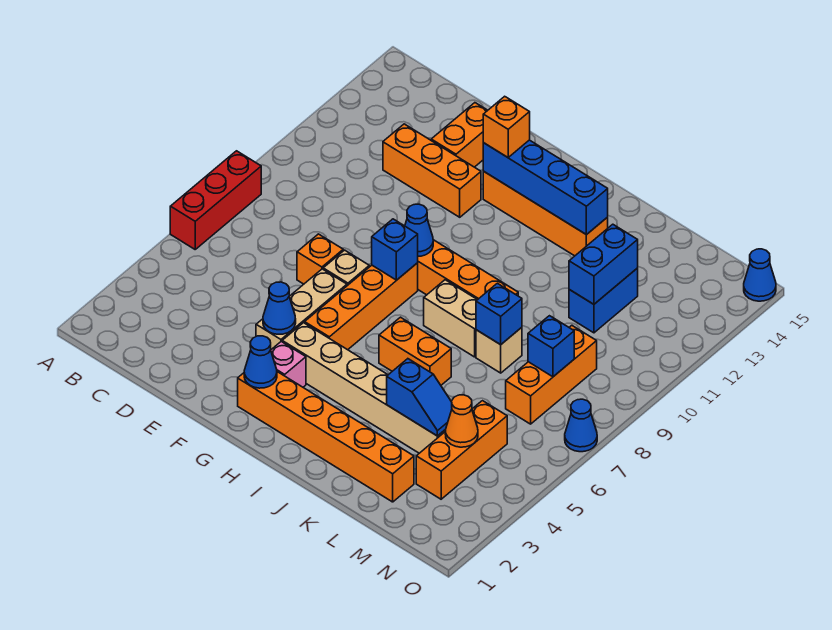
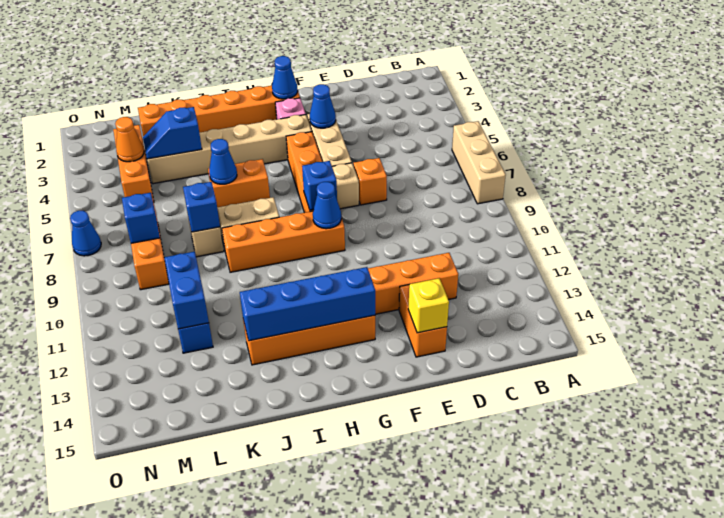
red 1x3 brick [170,151,261,249] -> tan 1x3 brick [452,121,506,204]
none -> yellow 1x1 brick [408,278,449,333]
orange 1x1 brick [483,96,530,157] -> none
blue 1x1 cone [744,249,776,301] -> blue 1x1 cone moved to [209,139,237,184]

